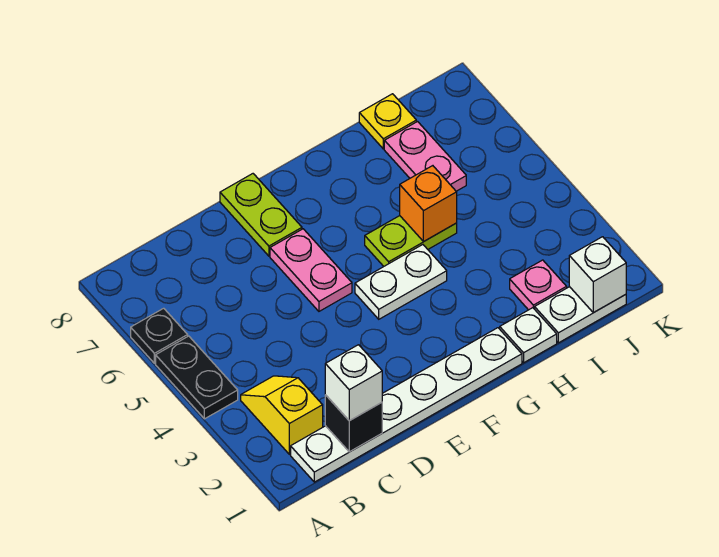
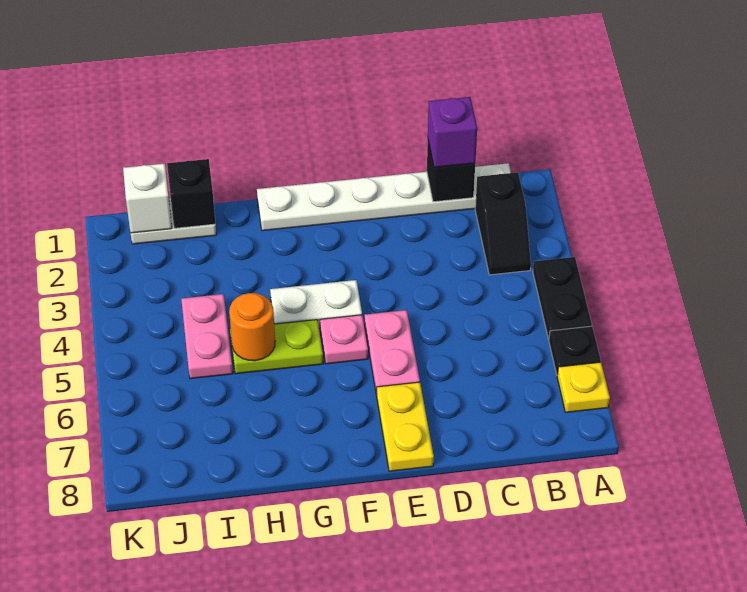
yellow 1x2 slope [241,376,323,454] -> black 1x2 slope [475,172,531,275]
white 1x1 brick [325,345,382,421] -> purple 1x1 brick [428,97,477,167]
lime 1x2 plate [220,174,302,256] -> yellow 1x2 plate [377,382,434,471]
white 1x1 plate [500,308,557,363] -> none
orange 1x1 brick [400,166,457,241] -> orange 1x1 round brick [229,293,275,361]
none -> black 1x1 brick [167,159,215,228]
pink 1x1 plate [510,260,567,310] -> pink 1x1 plate moved to [320,315,368,364]
pink 1x2 plate [384,122,466,191] -> pink 1x2 plate moved to [181,294,233,379]
yellow 1x1 plate [359,94,416,149] -> yellow 1x1 plate moved to [557,362,610,412]

